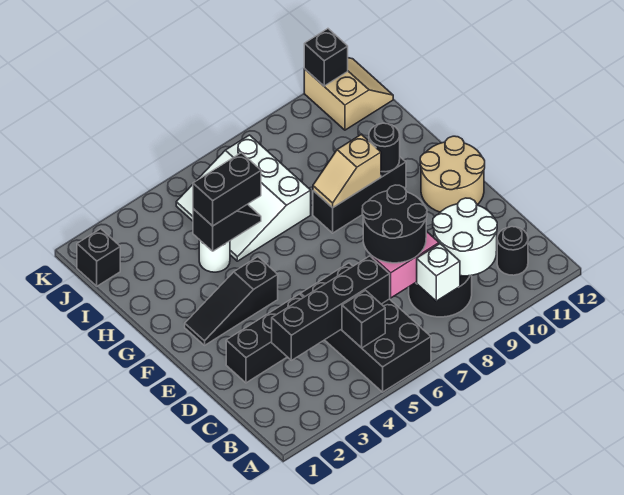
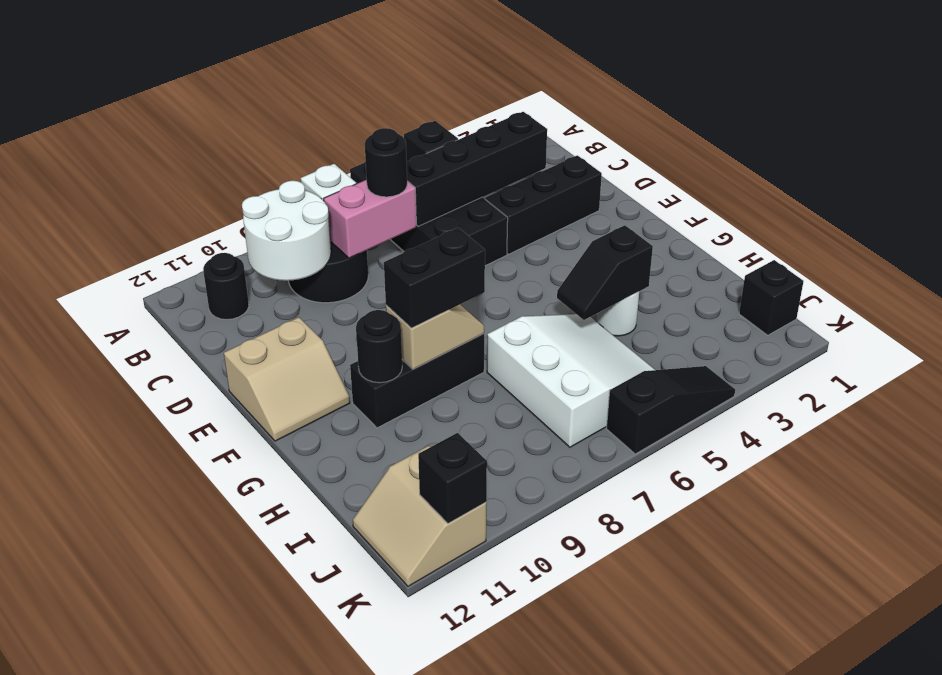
black 2x2 round brick [362,185,427,263] -> black 1x1 round brick [365,128,407,197]
tan 2x2 round brick [420,136,485,212] -> tan 2x2 slope [224,317,350,441]
black 1x3 slope [185,257,278,345] -> black 1x3 slope moved to [606,366,735,454]
black 1x2 brick [193,153,261,226] -> black 1x2 brick moved to [384,228,485,328]

